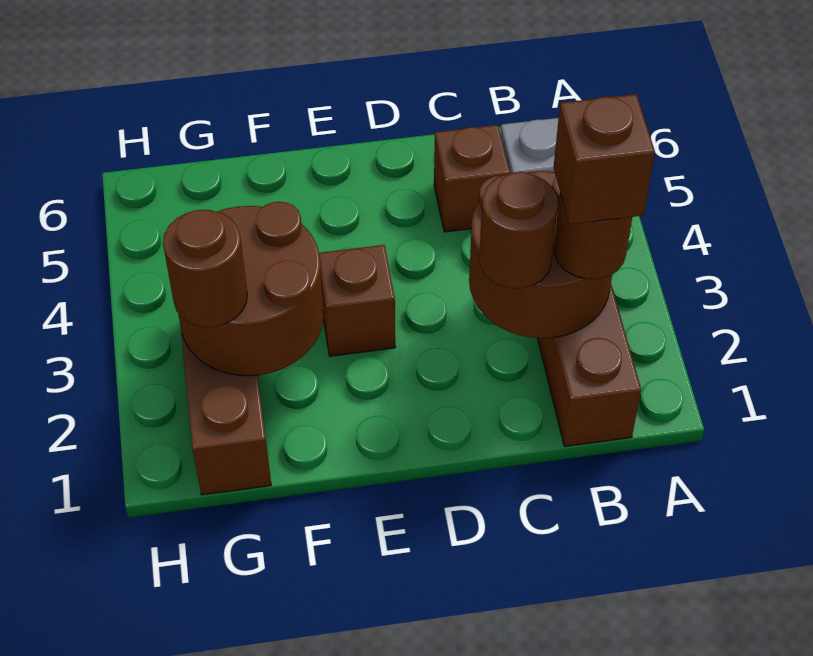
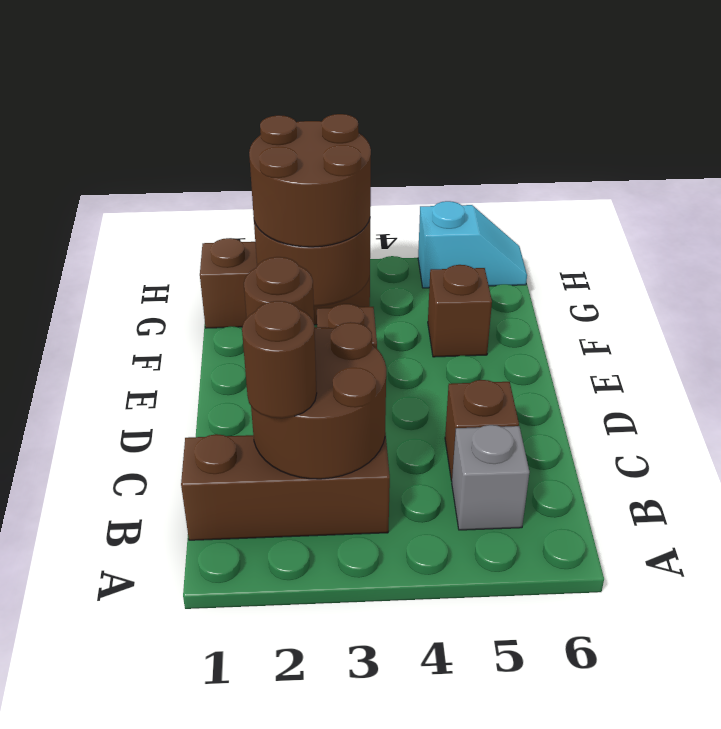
brown 1x1 brick [553,94,655,225] -> brown 1x1 brick moved to [428,265,492,357]
brown 1x1 round brick [163,210,247,327] -> brown 2x2 round brick [249,114,371,247]
none -> cyan 1x2 slope [418,201,527,288]

